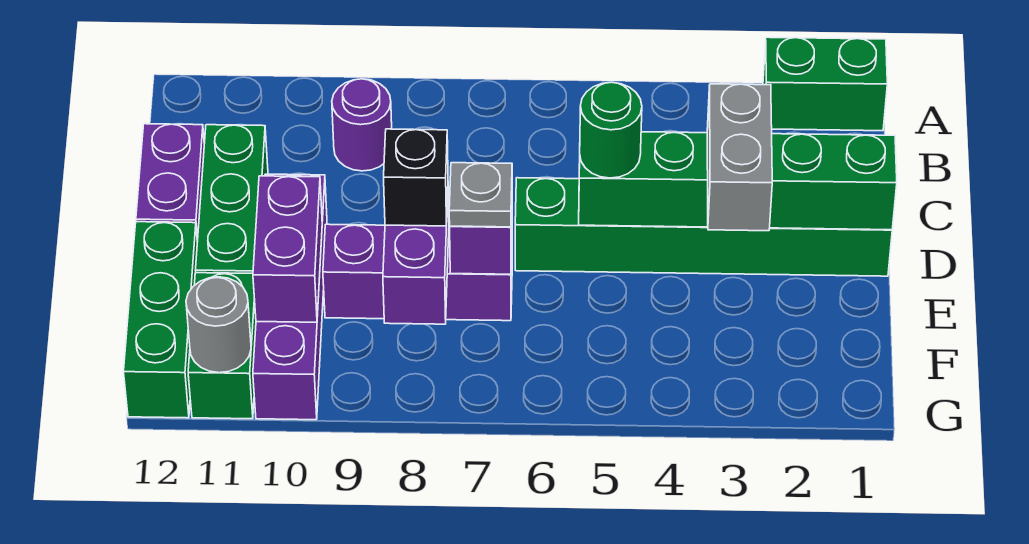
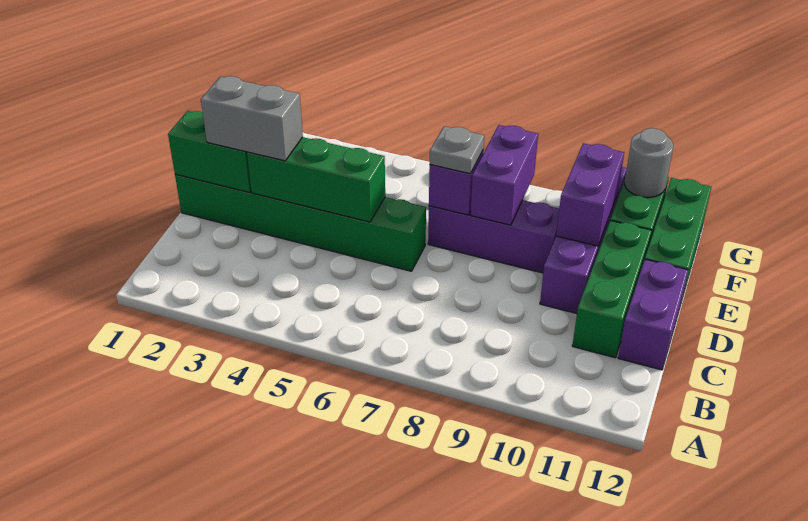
green 1x2 brick [763,37,887,131] -> none
purple 1x1 round brick [332,79,392,171] -> none
grey 1x2 brick [707,84,772,231] -> grey 1x2 brick turned to [201,76,303,161]
green 1x1 round brick [580,82,642,178] -> none
black 1x1 brick [384,129,448,226] -> none

